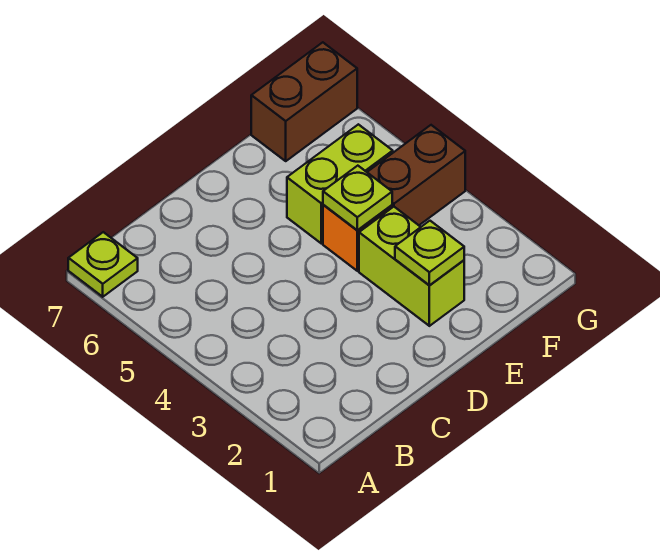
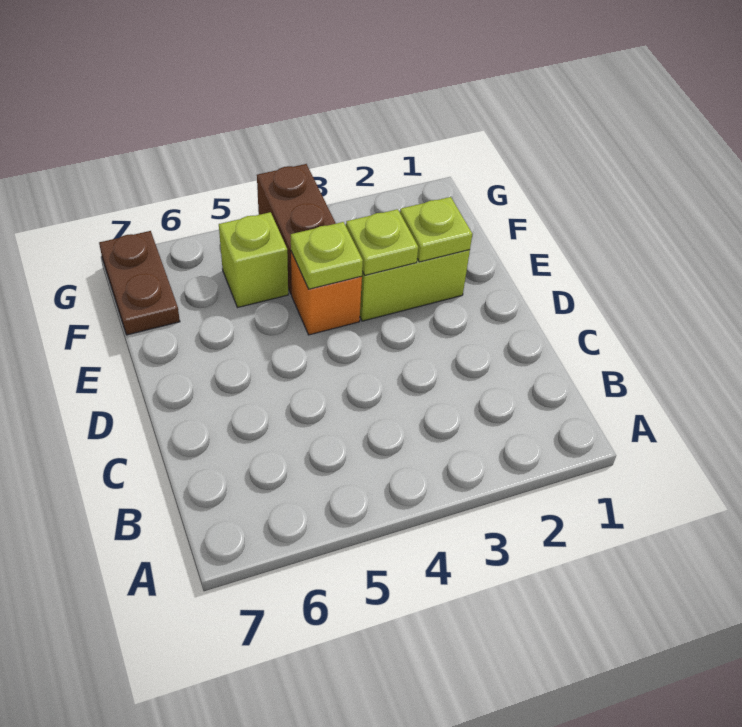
lime 1x1 plate [68,232,138,297] -> lime 1x1 plate moved to [346,209,418,275]
lime 1x2 brick [287,124,393,243] -> lime 1x1 brick [219,212,288,308]
brown 1x2 brick [251,42,357,161] -> brown 1x2 plate [99,231,180,335]

